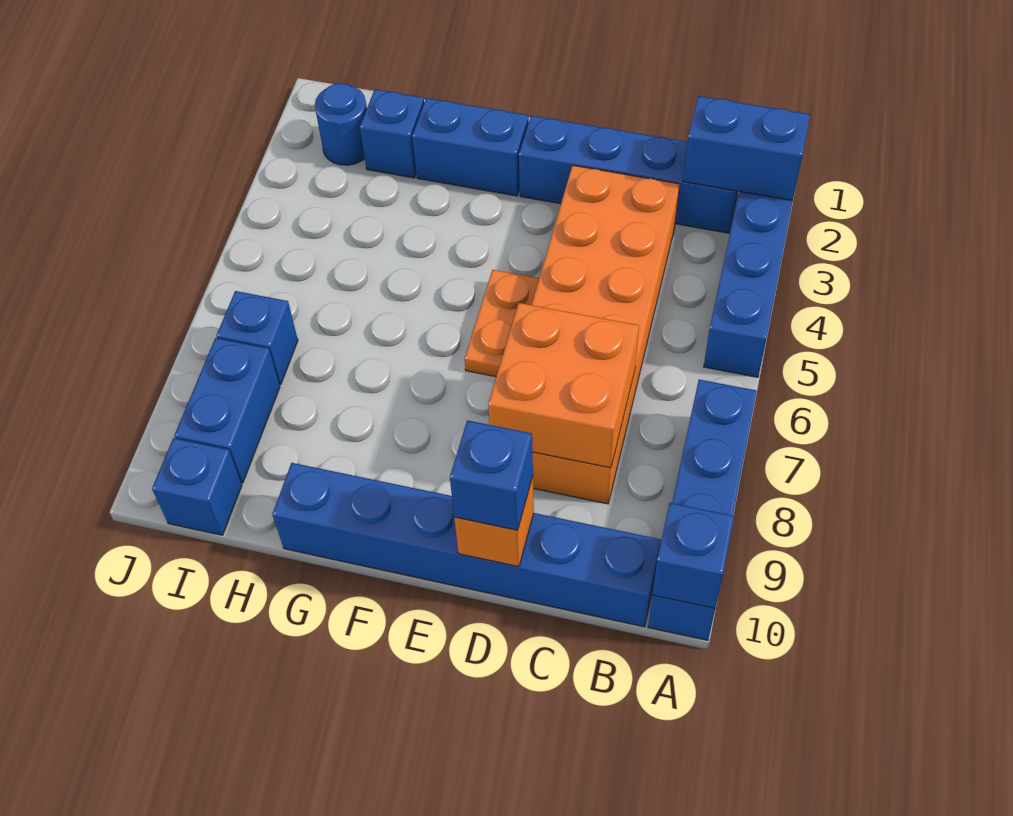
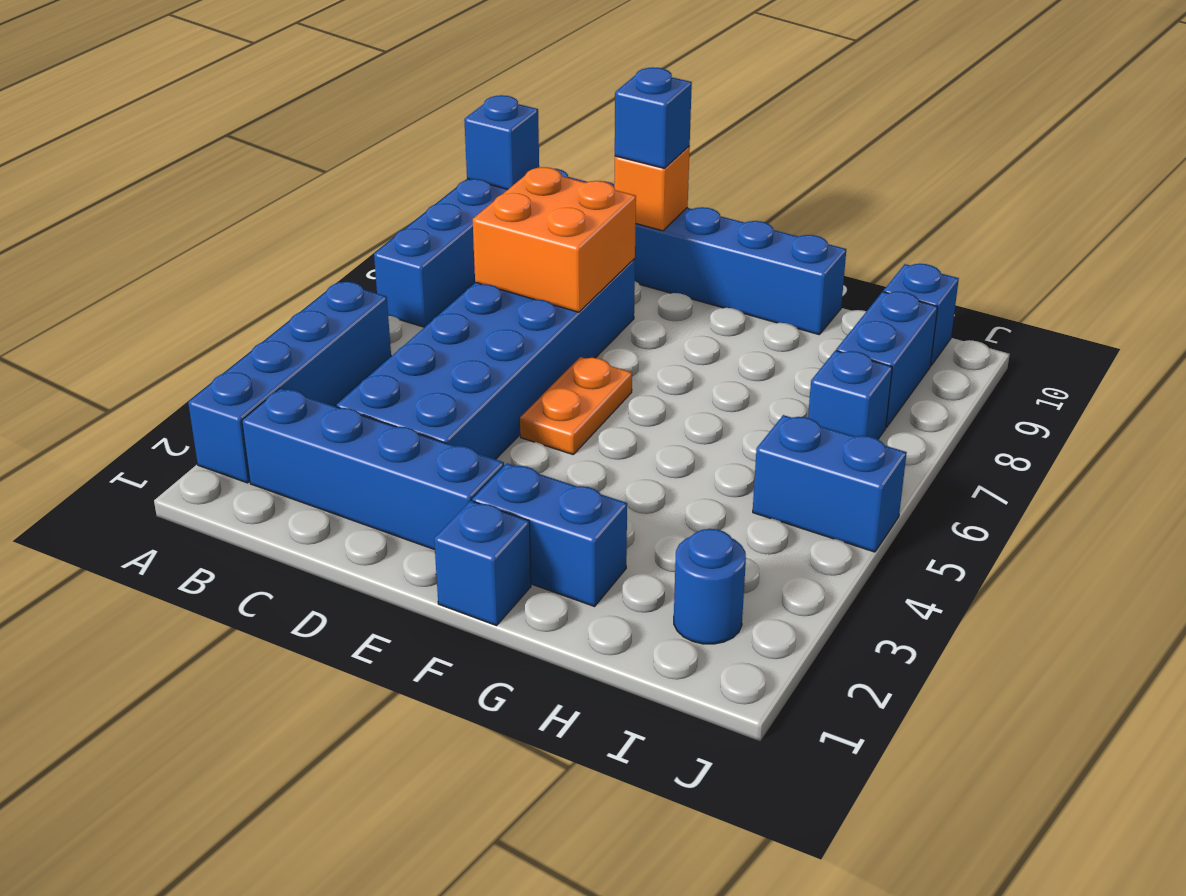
blue 1x2 brick [683,96,810,201] -> blue 1x2 brick moved to [753,415,907,552]
orange 2x6 brick [532,165,680,504] -> blue 2x6 brick [336,259,635,459]
blue 1x1 brick [360,89,424,178] -> blue 1x1 brick moved to [434,501,531,626]

